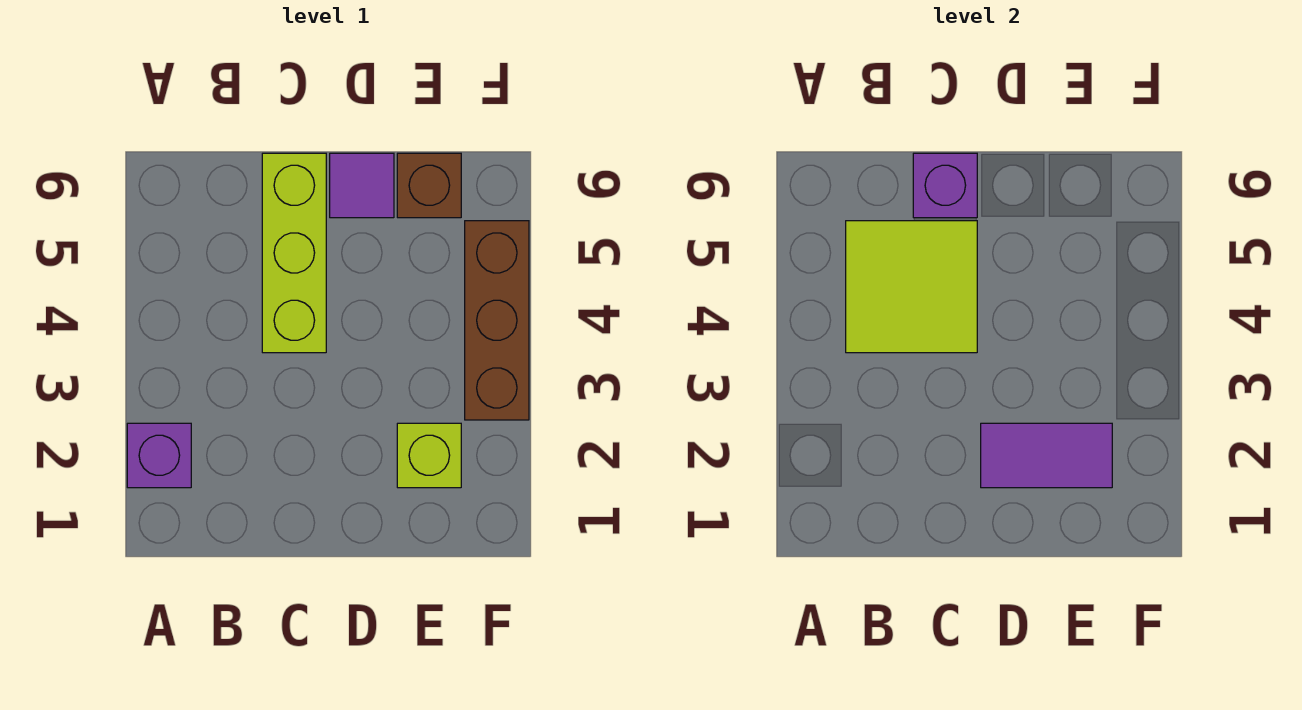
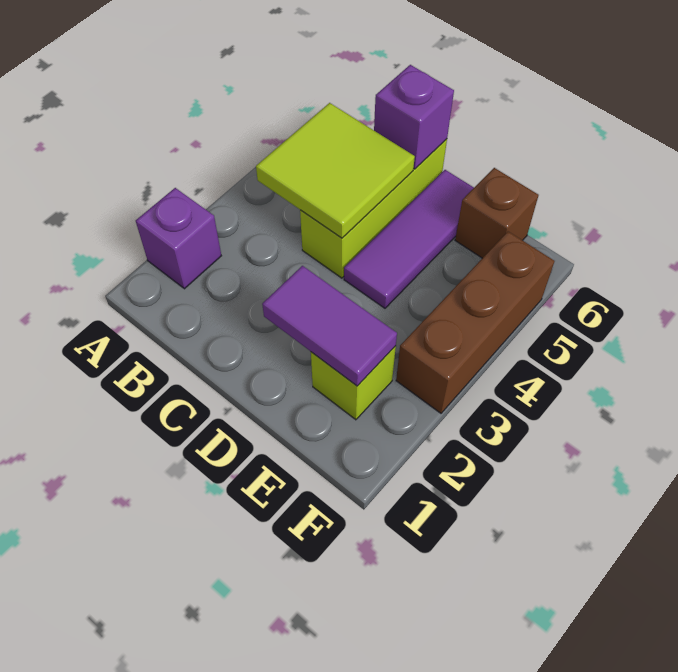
purple 1x1 tile [330,153,394,218] -> purple 1x3 tile [344,170,474,308]

